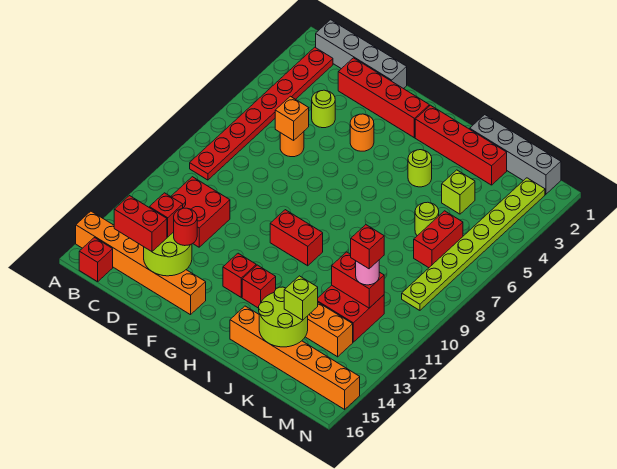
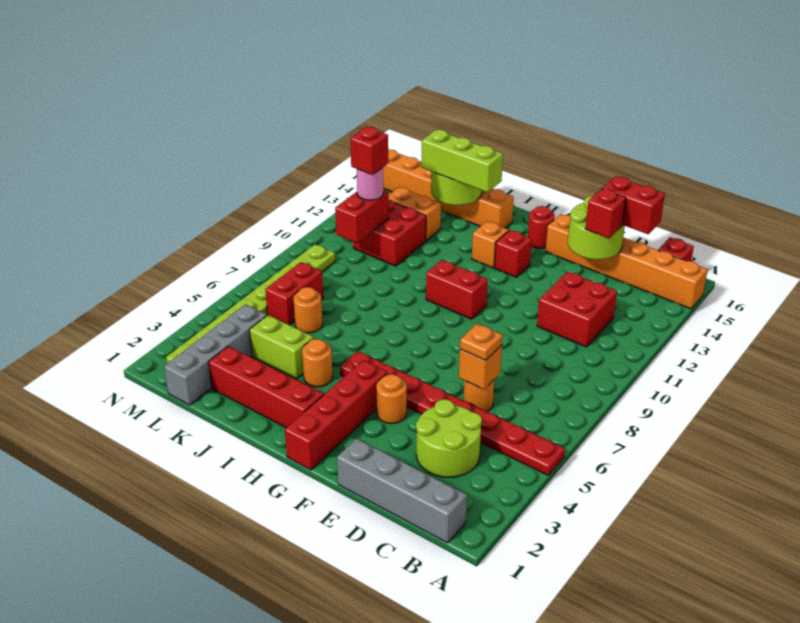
red 1x8 plate [190,47,333,180] -> red 1x8 plate turned to [340,351,565,475]
red 1x4 brick [338,58,429,138] -> red 1x4 brick turned to [285,360,387,470]
lime 1x1 round brick [312,90,335,128] -> lime 2x2 round brick [416,399,482,477]
none -> orange 1x1 plate [460,324,503,360]
red 1x1 round brick [174,208,197,246] -> red 1x1 round brick moved to [528,206,555,249]
red 1x1 brick [242,265,276,308] -> orange 1x1 brick [472,221,509,268]
lime 1x1 round brick [408,150,432,187] -> orange 1x1 round brick [302,339,333,387]
grey 1x4 brick [470,115,561,194] -> grey 1x4 brick turned to [164,304,267,405]
lime 1x1 brick [442,170,475,214] -> lime 1x2 brick [249,315,313,379]
lime 1x1 round brick [415,202,439,236] -> orange 1x1 round brick [293,287,323,333]
red 1x2 brick [332,252,384,308] -> red 1x2 brick turned to [335,190,389,243]
lime 1x1 brick [284,276,318,320] -> lime 1x3 brick [421,130,503,192]

